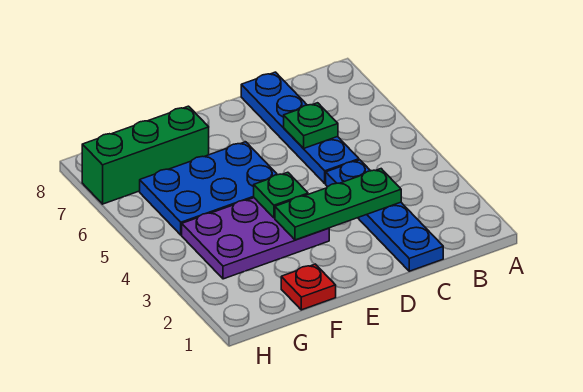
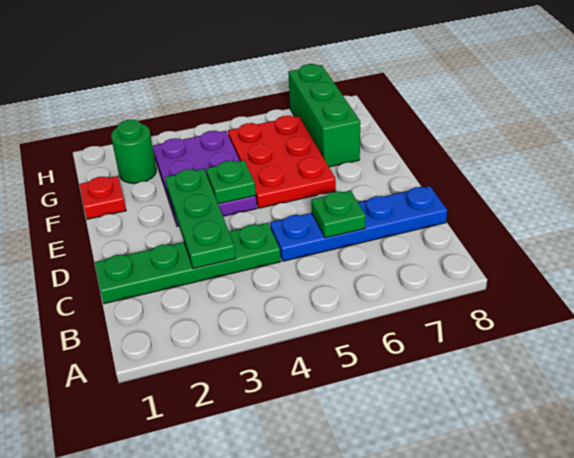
blue 1x4 plate [326,160,443,271] -> green 1x4 plate [95,223,281,304]
blue 2x3 plate [140,142,277,235] -> red 2x3 plate [228,116,336,208]
none -> green 1x1 round brick [111,120,156,183]

